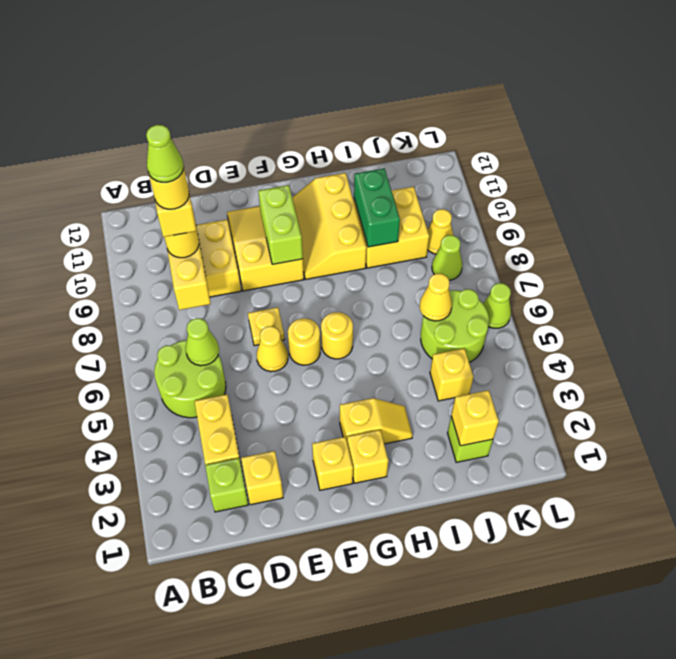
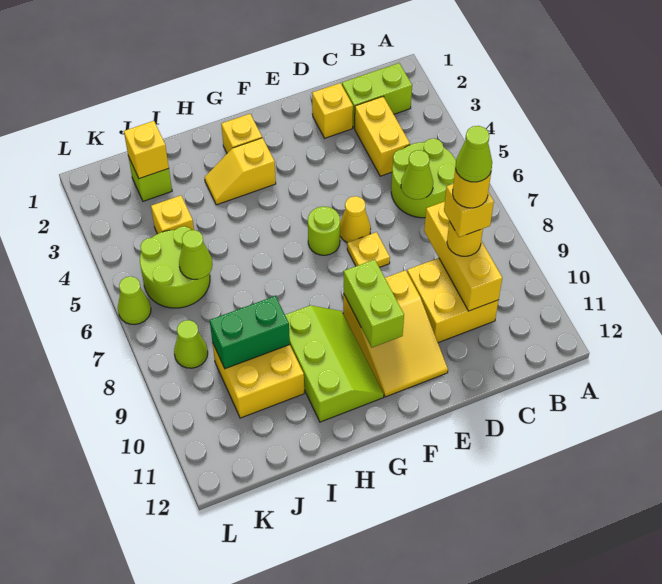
lime 1x1 brick [205,458,248,512] -> lime 1x2 brick [342,63,412,128]
yellow 1x1 brick [312,437,353,490] -> none
yellow 1x1 round brick [288,318,320,365] -> lime 1x1 round brick [308,206,340,255]
yellow 1x1 round brick [321,312,353,359] -> none
yellow 2x3 slope [292,173,366,279] -> lime 2x3 slope [285,305,384,422]
green 1x2 brick [354,169,400,247] -> green 1x2 brick turned to [210,296,290,369]
yellow 1x1 cone [420,274,452,321] -> lime 1x1 cone [179,230,213,279]
yellow 1x1 cone [427,209,453,254] -> none

